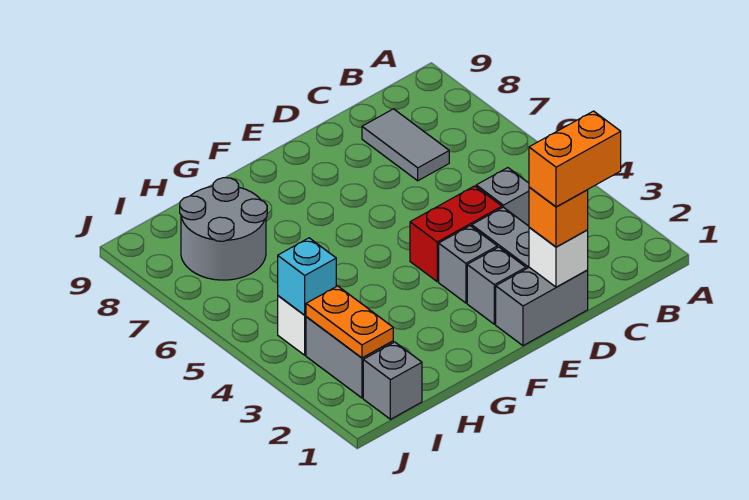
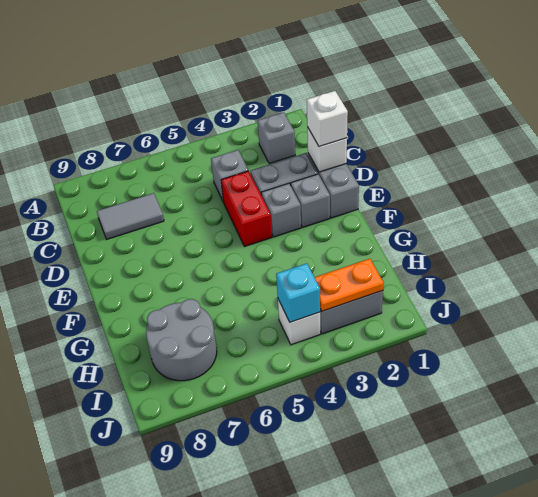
orange 1x2 brick [529,111,621,207] -> none
orange 1x1 brick [529,187,588,247] -> white 1x1 brick [307,91,348,147]
grey 1x1 brick [363,342,422,419] -> grey 1x1 brick moved to [258,112,295,164]

